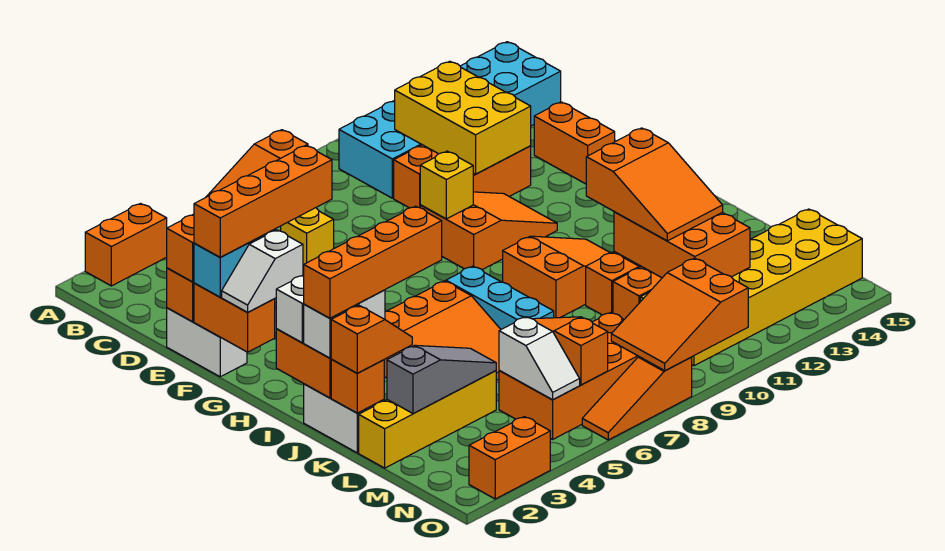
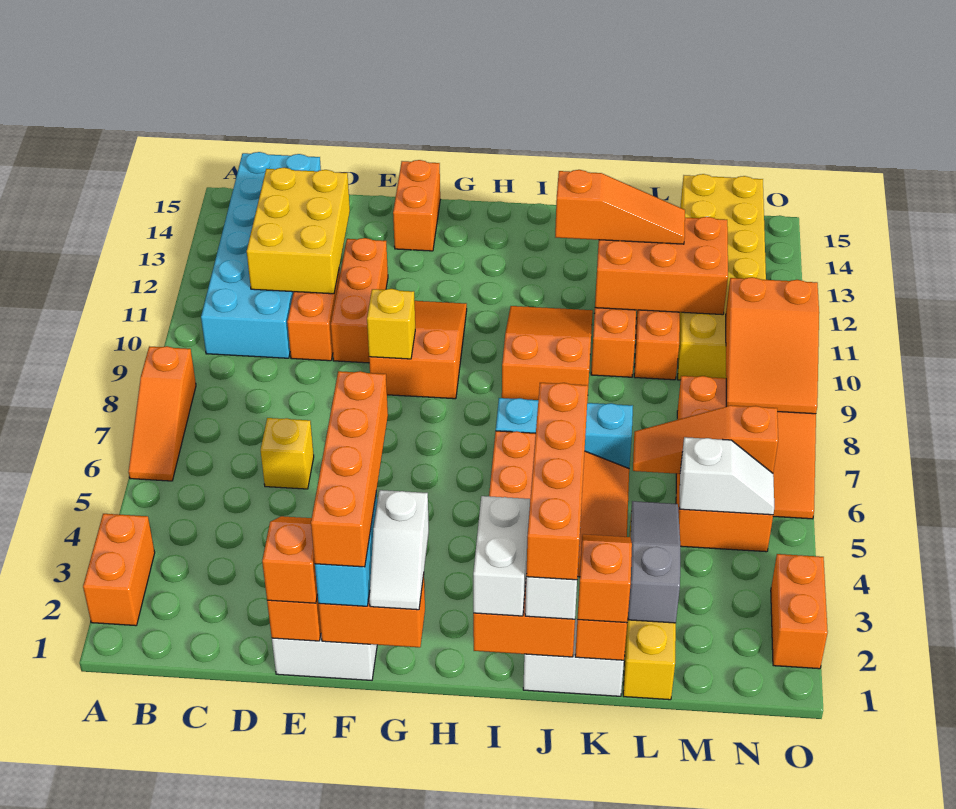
yellow 2x3 brick [395,61,531,174] -> yellow 2x3 brick turned to [247,168,350,294]
orange 1x2 brick [534,102,615,184] -> orange 1x2 brick turned to [393,160,440,251]
orange 2x3 slope [586,128,723,241] -> orange 1x3 slope [555,170,685,244]

